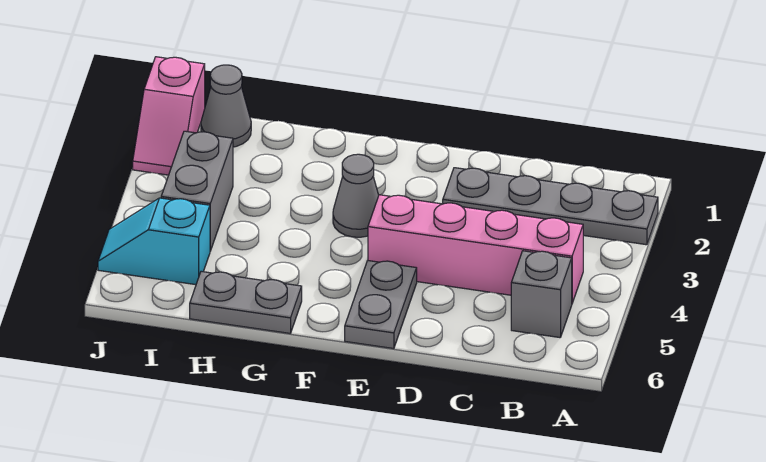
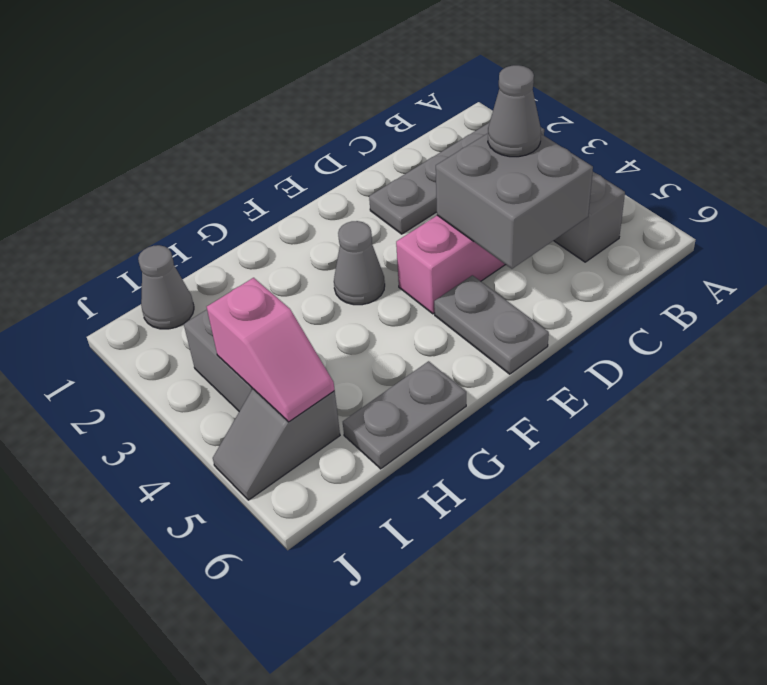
none -> grey 2x2 brick [436,133,593,269]
none -> grey 1x1 cone [488,65,541,157]
cyan 1x2 slope [98,198,210,285] -> grey 1x2 slope [213,389,340,500]
pink 1x2 slope [133,57,205,175] -> pink 1x2 slope moved to [207,278,335,422]

